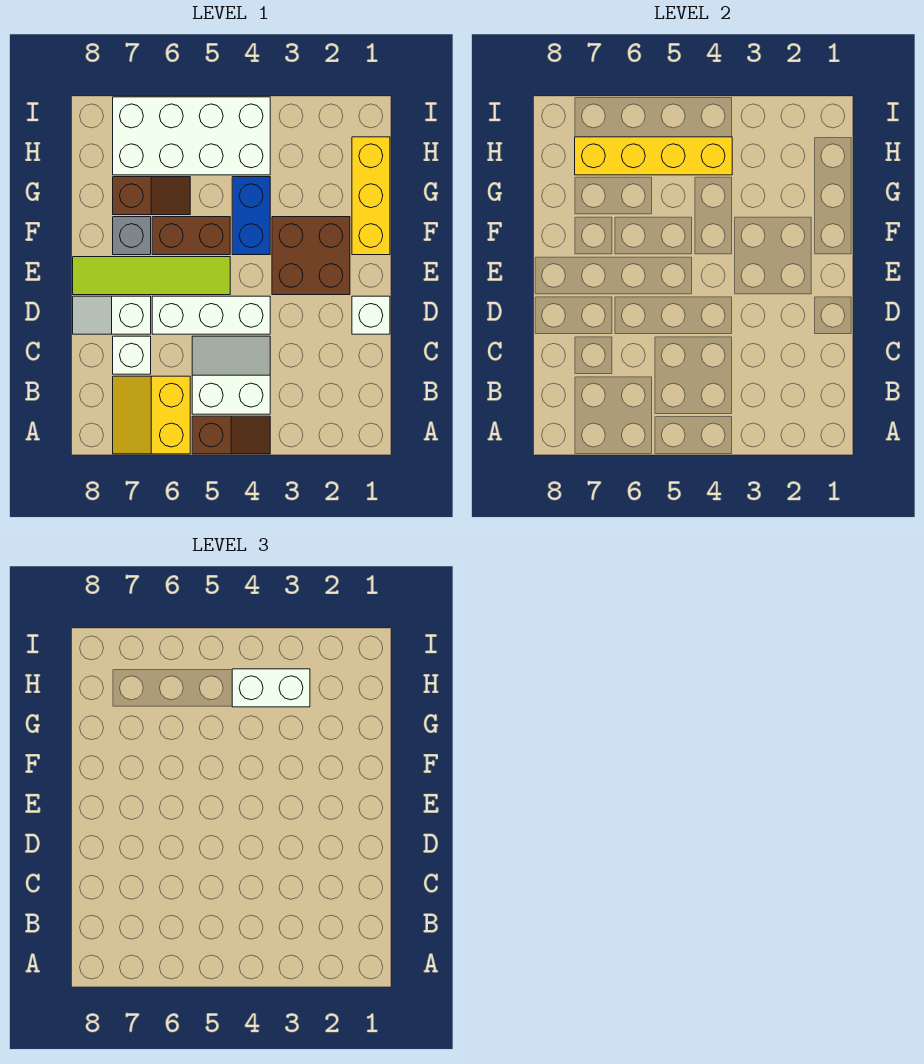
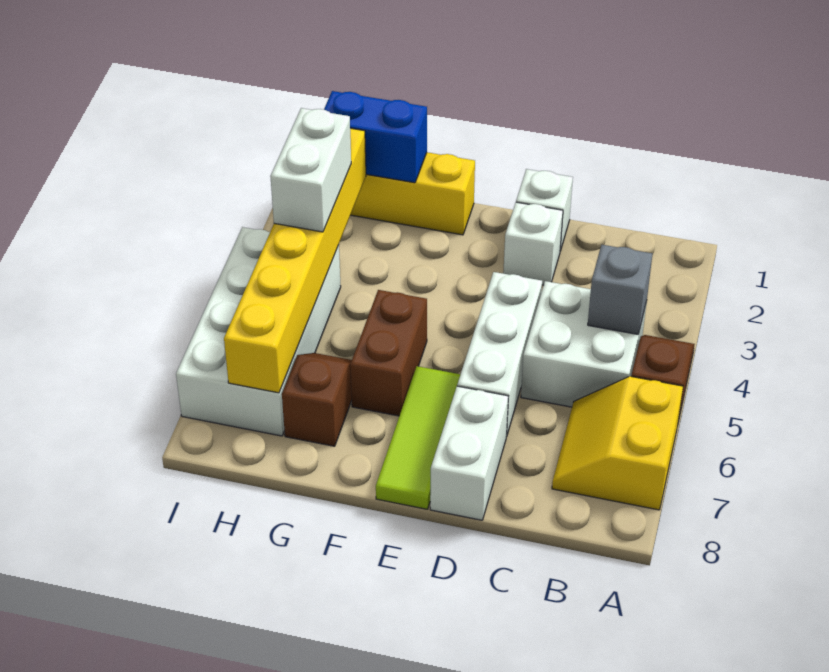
yellow 2x2 slope [113,376,190,454] -> yellow 2x2 slope turned to [552,376,683,510]
white 2x2 slope [192,336,270,414] -> white 2x2 brick [521,281,647,407]
white 1x1 brick [113,336,151,374] -> white 1x1 brick moved to [503,202,563,285]
white 1x2 slope [73,296,151,334] -> white 1x2 brick [430,386,508,520]
brown 2x2 brick [272,217,350,295] -> none
lime 1x4 tile [73,257,230,295] -> lime 1x3 tile [376,366,460,509]
blue 1x2 brick [232,177,270,255] -> blue 1x2 brick moved to [324,91,427,183]
grey 1x1 brick [113,217,151,255] -> grey 1x1 brick moved to [588,245,652,334]
yellow 1x4 brick [575,137,732,175] -> yellow 1x6 brick [224,128,366,393]

